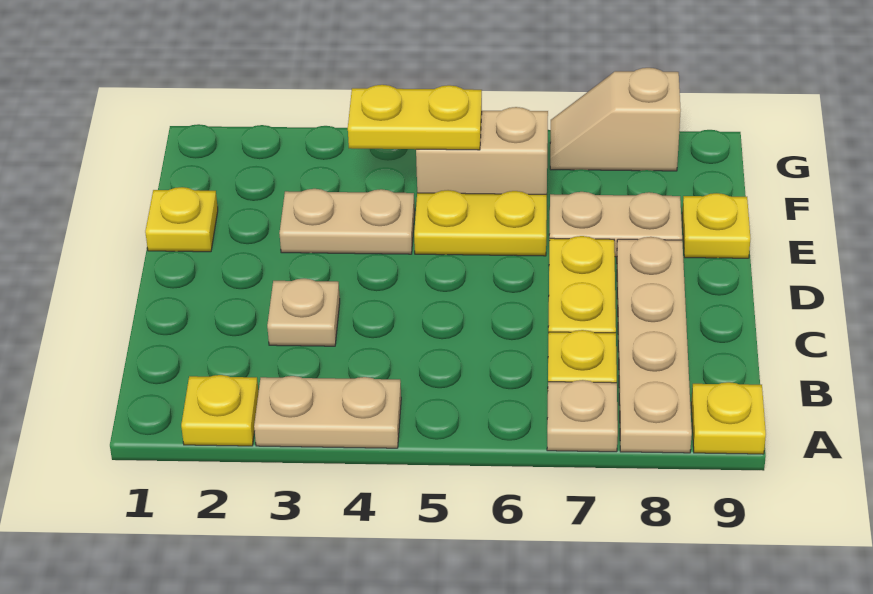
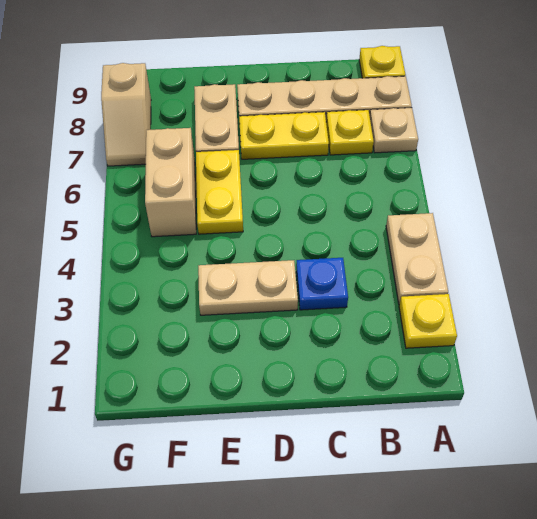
tan 1x1 plate [267,279,340,346] -> blue 1x1 plate [296,258,348,310]
yellow 1x1 plate [145,187,218,252] -> none
tan 1x2 plate [279,189,415,254] -> tan 1x2 plate turned to [198,260,298,315]
yellow 1x1 plate [682,193,750,258] -> none
yellow 1x2 plate [348,85,482,150] -> none

